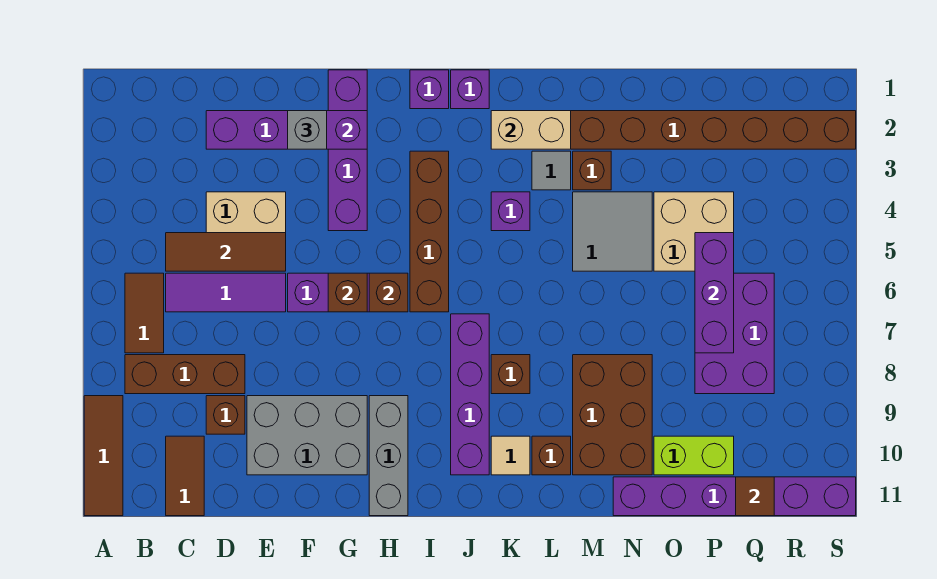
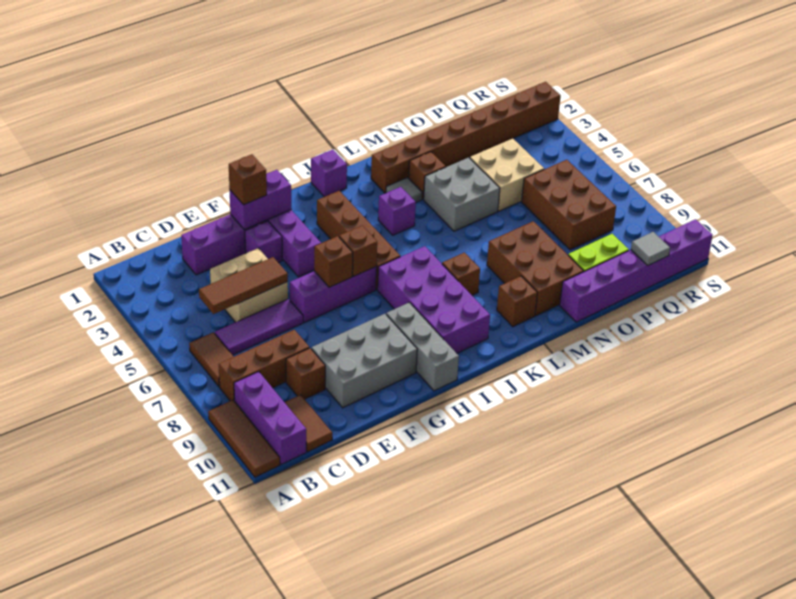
grey 1x1 brick [288,111,327,149] -> brown 1x1 brick [229,154,267,205]
purple 1x1 brick [410,70,449,109] -> purple 1x1 brick moved to [245,221,282,263]
purple 1x4 brick [451,314,489,475] -> purple 2x4 brick [378,246,490,353]
tan 1x2 brick [491,111,571,149] -> none
tan 1x1 tile [491,436,530,475] -> none
grey 2x2 tile [573,192,652,271] -> grey 2x2 brick [424,158,500,231]
purple 1x3 brick [695,233,734,353] -> purple 1x3 brick moved to [234,372,306,464]
purple 2x3 brick [695,273,774,394] -> brown 2x3 brick [522,160,616,250]
brown 1x1 tile [736,477,774,516] -> grey 1x1 tile [631,232,670,265]

